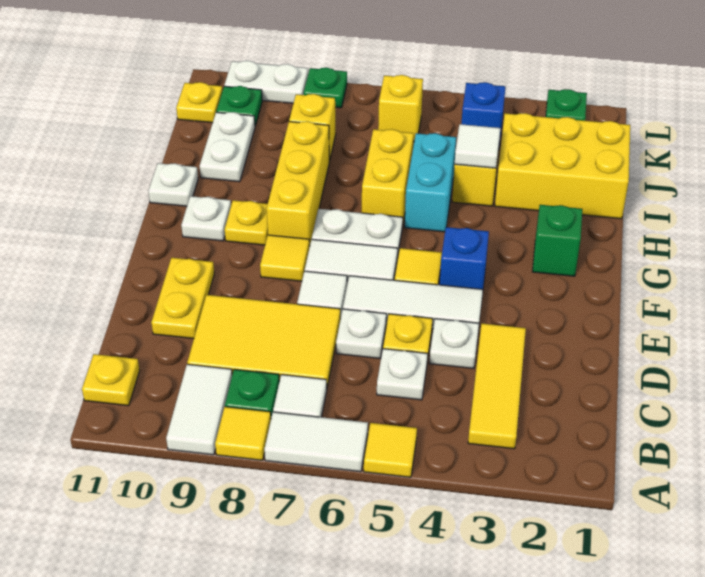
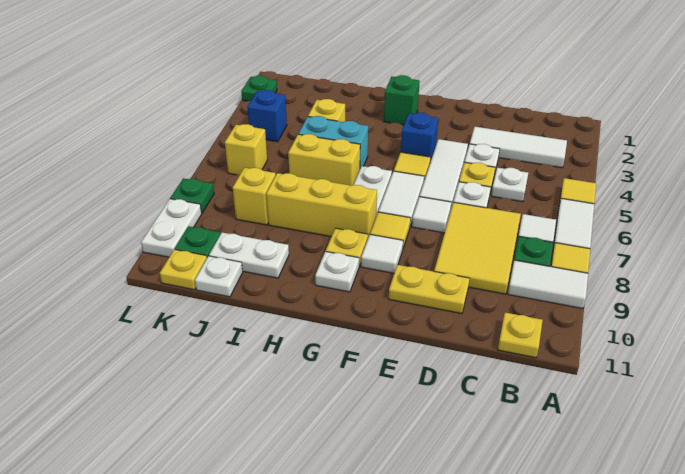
yellow 1x3 tile [468,324,526,449] -> white 1x3 tile [470,127,567,168]
white 1x1 plate [148,163,198,206] -> white 1x1 plate moved to [195,256,243,297]
yellow 2x3 brick [495,113,630,219] -> none
white 1x1 tile [455,124,500,168] -> white 1x1 tile moved to [361,234,403,273]

